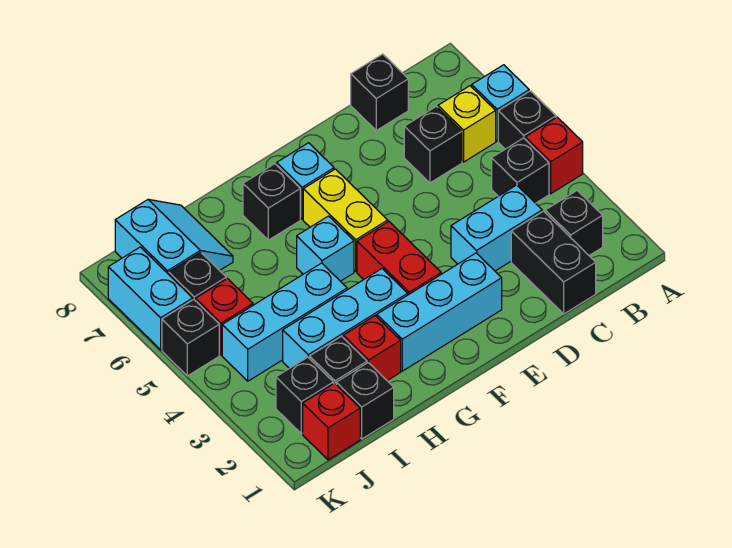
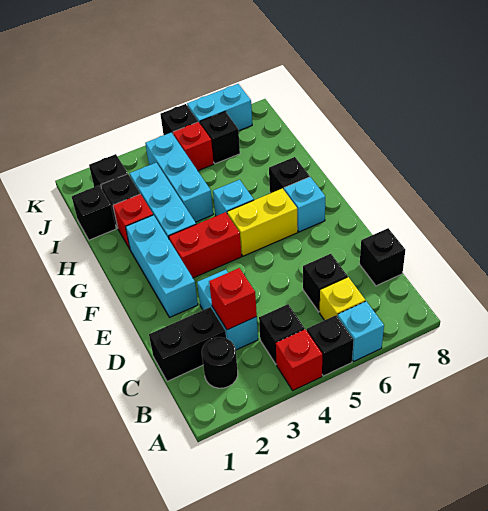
black 1x1 brick [545,191,603,255] -> black 1x1 round brick [202,337,238,388]
cyan 2x2 slope [115,199,233,274] -> none
red 1x1 brick [303,383,360,460] -> red 1x1 brick moved to [209,268,257,330]

